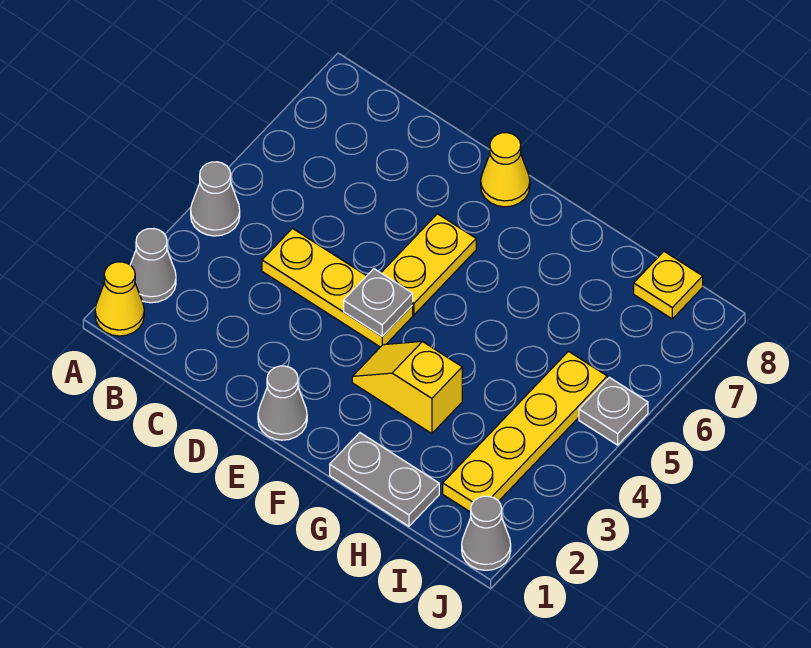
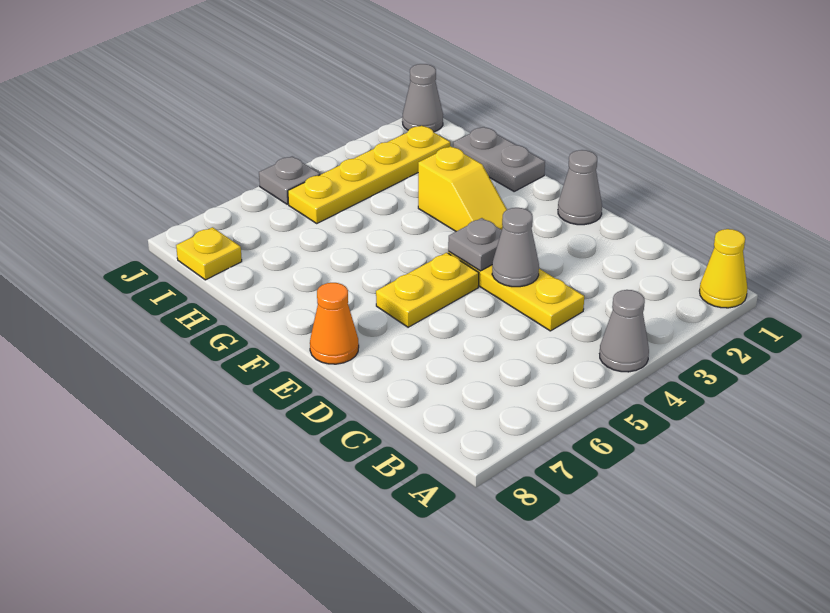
grey 1x1 cone [130,229,176,303] -> grey 1x1 cone moved to [492,208,539,287]
yellow 1x1 cone [481,133,530,207] -> orange 1x1 cone [310,283,359,364]

